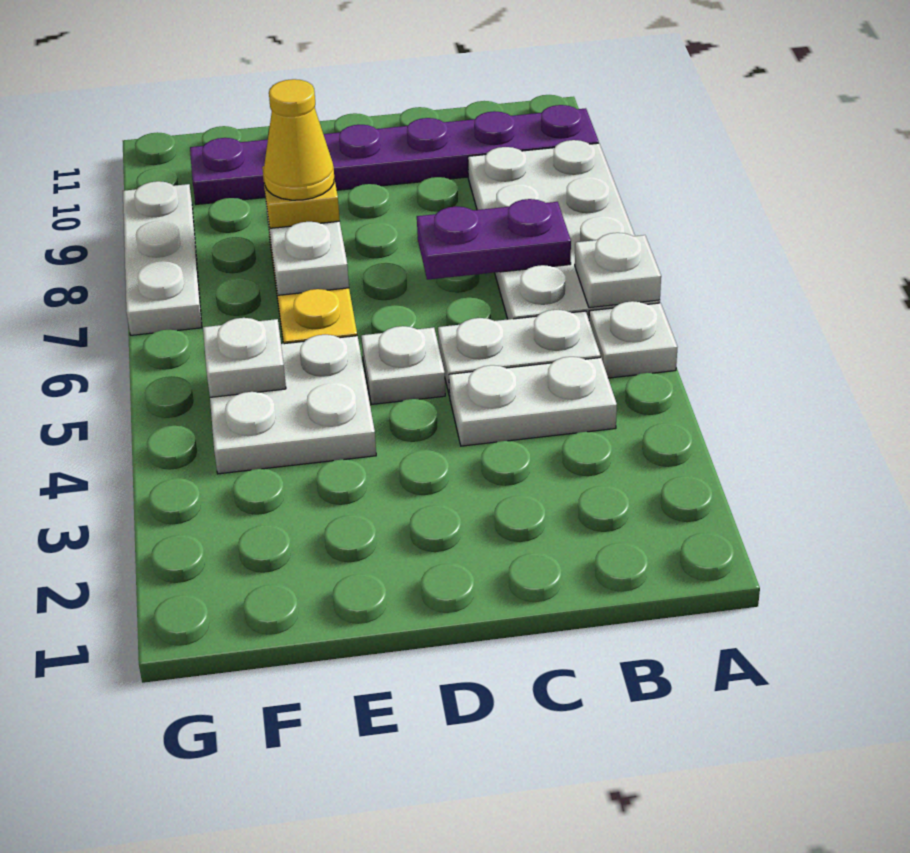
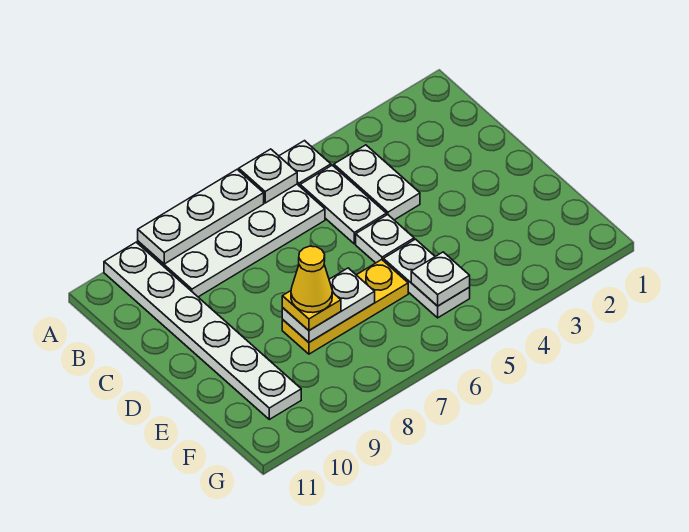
purple 1x6 plate [190,105,599,204] -> white 1x6 plate [104,242,301,419]
purple 1x2 plate [417,199,571,280] -> none
white 2x2 plate [210,335,376,474] -> white 1x2 plate [383,239,470,318]
white 1x3 plate [123,181,202,335] -> white 1x3 plate moved to [138,170,264,264]

